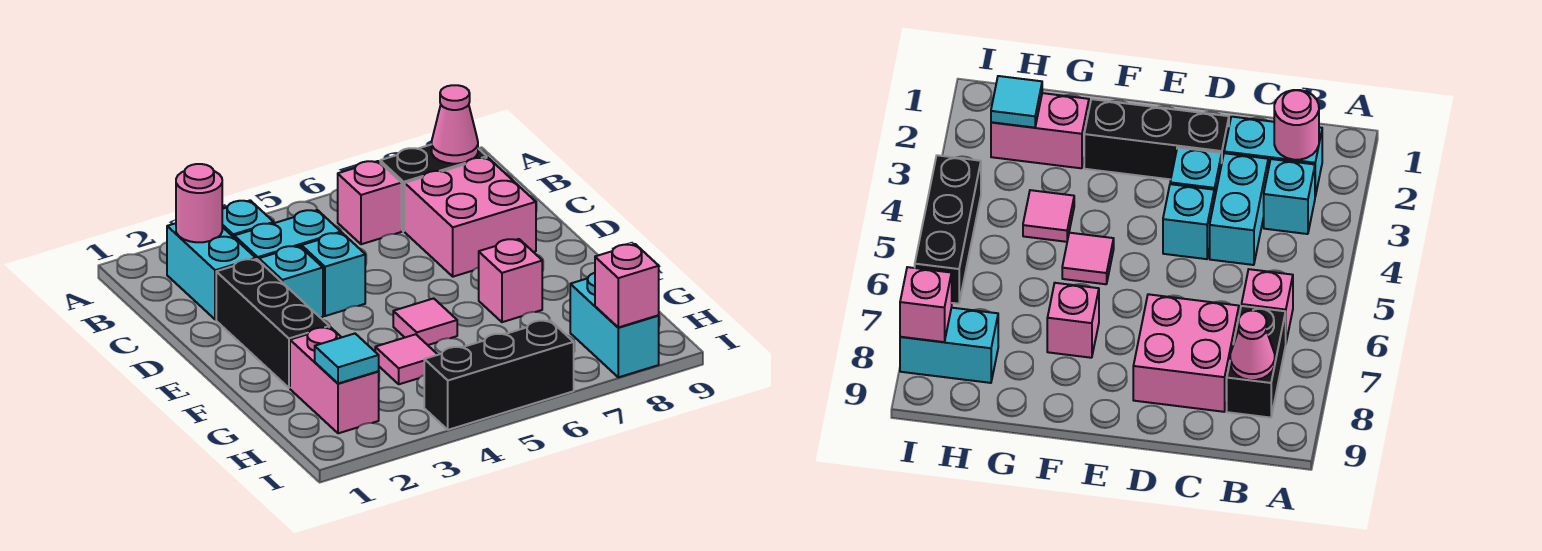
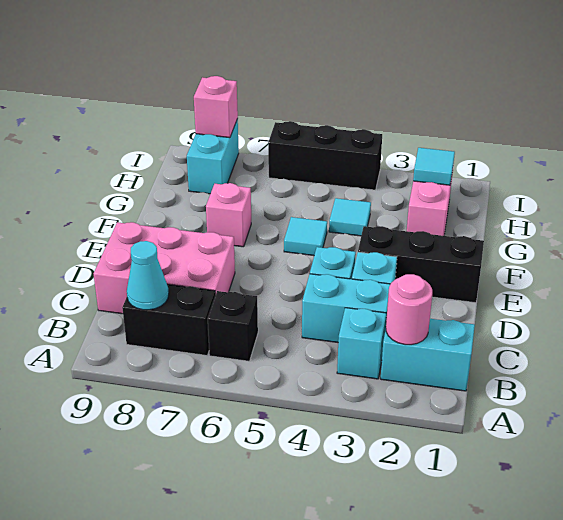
cyan 1x2 brick [167,223,256,320] -> cyan 1x2 brick turned to [381,319,475,391]
pink 1x1 brick [338,161,402,244] -> black 1x1 brick [208,291,258,361]
pink 1x1 cone [432,85,478,164] -> cyan 1x1 cone [127,241,169,310]
pink 2x2 brick [405,157,536,277] -> pink 2x3 brick [94,222,235,314]
black 1x3 brick [216,259,329,388] -> black 1x3 brick turned to [358,226,484,303]
pink 1x1 tile [393,298,457,345] -> cyan 1x1 tile [284,217,327,256]
pink 1x1 tile [375,334,438,384] -> cyan 1x1 tile [329,198,371,236]

